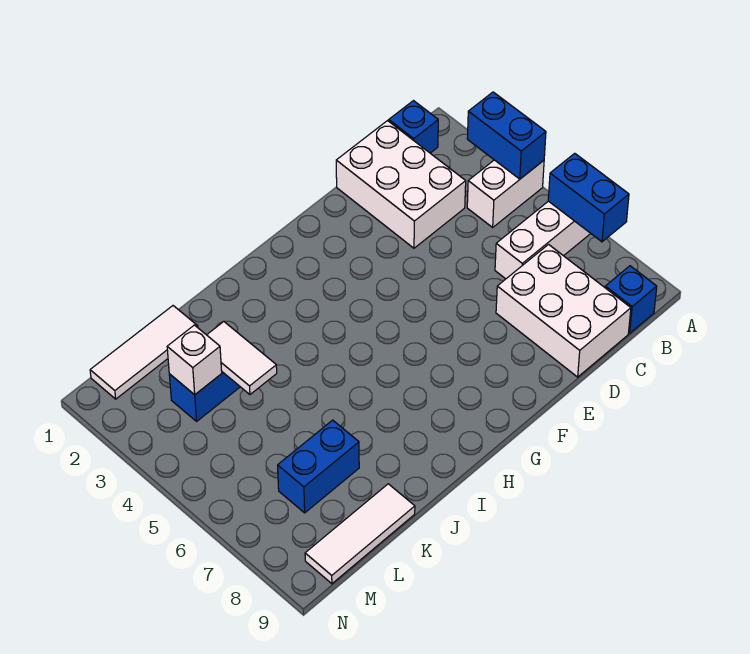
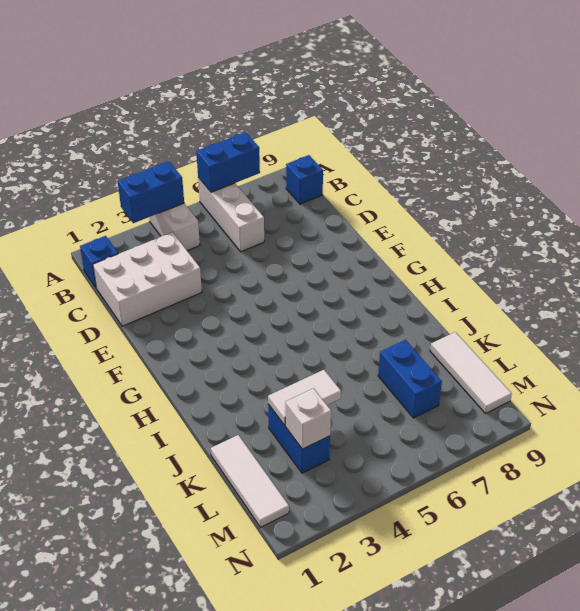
white 2x3 brick [496,245,631,377] -> none

